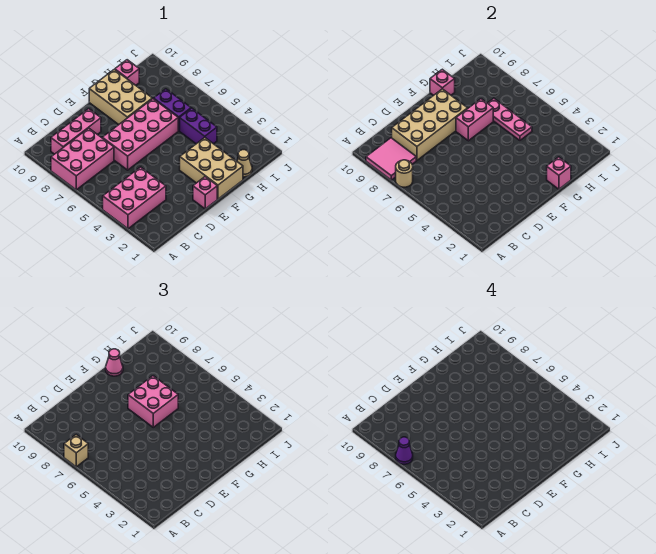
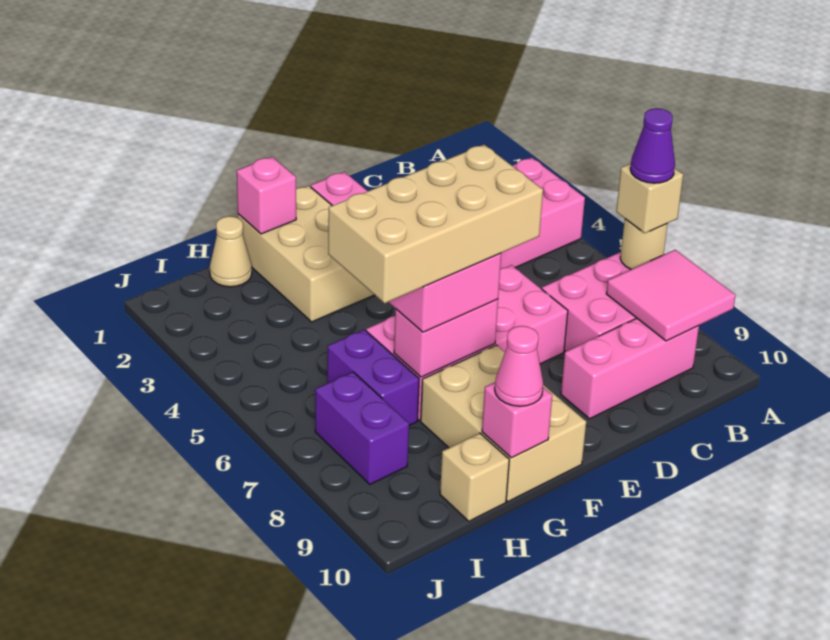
tan 2x4 brick [392,89,468,160] -> tan 2x4 brick moved to [328,145,543,303]
purple 1x2 brick [180,108,217,144] -> purple 1x2 brick moved to [315,372,409,484]
pink 1x3 plate [488,98,532,140] -> none
pink 1x1 brick [115,60,139,85] -> tan 1x1 brick [440,433,509,521]

